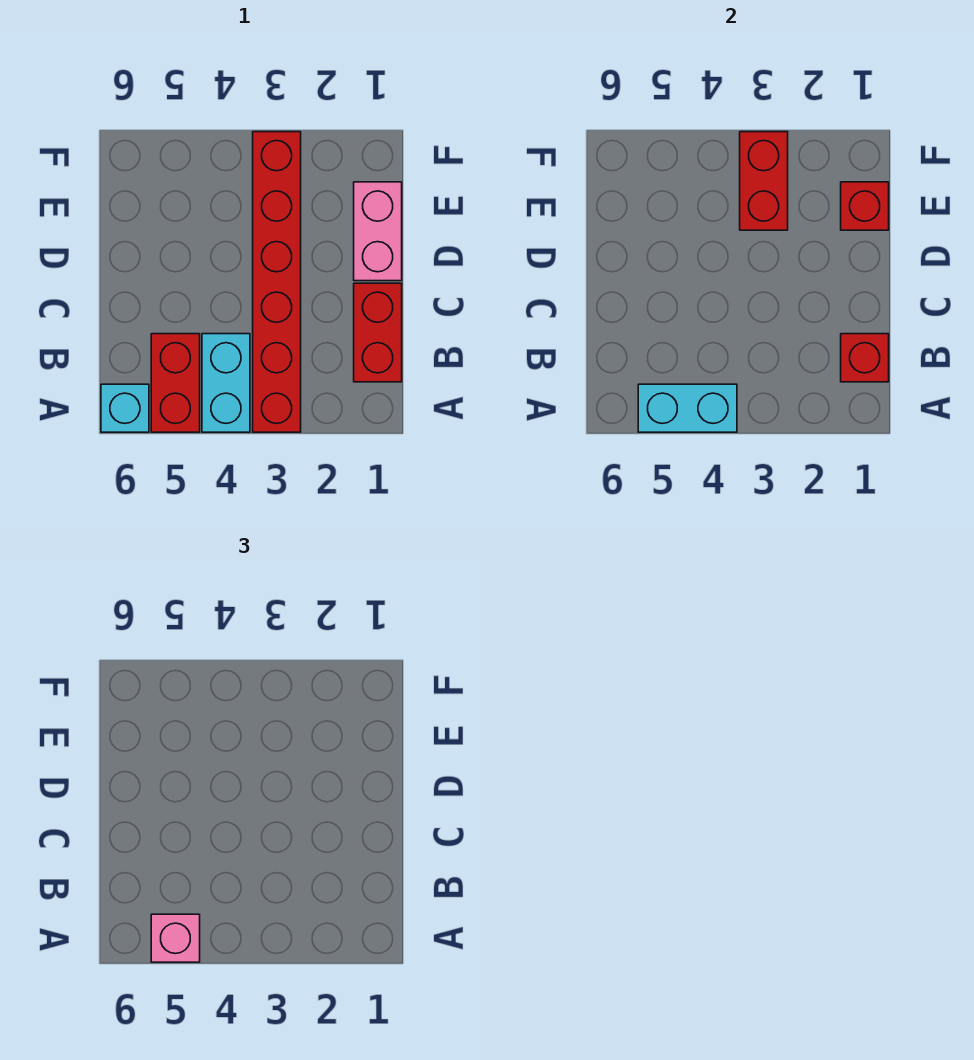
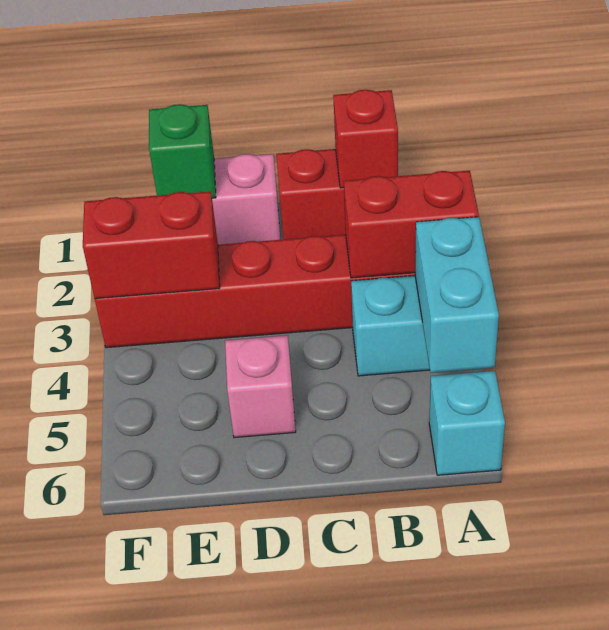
red 1x2 brick [151,334,200,432] -> red 1x2 brick moved to [344,171,479,278]
pink 1x1 brick [151,914,200,962] -> pink 1x1 brick moved to [225,335,296,438]
red 1x1 brick [841,182,889,230] -> green 1x1 brick [149,104,216,198]

